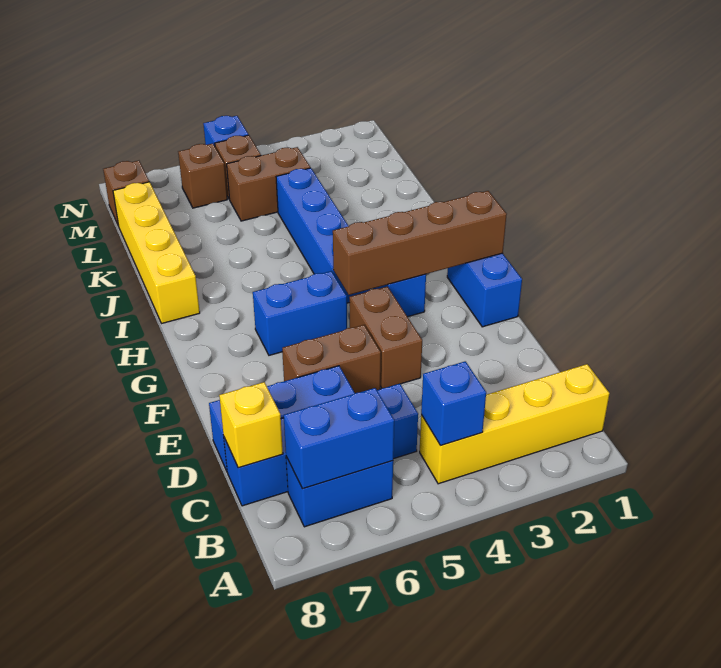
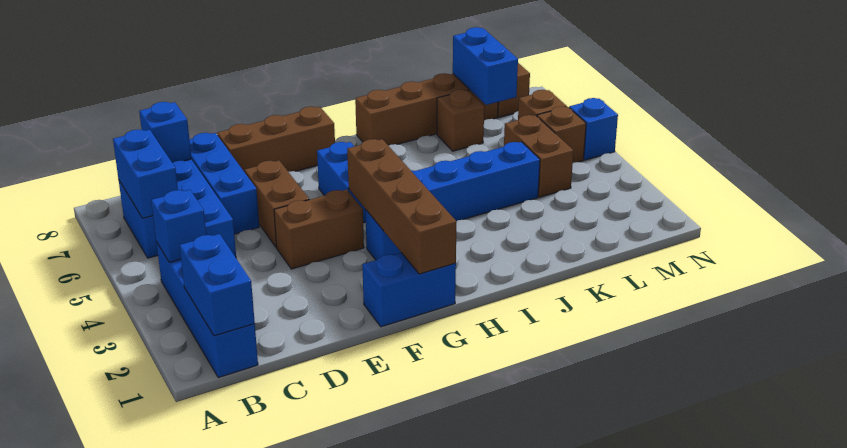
yellow 1x4 brick [420,364,610,484] -> blue 1x4 brick [156,242,258,378]
none -> blue 1x2 brick [180,234,255,336]
yellow 1x1 brick [219,382,283,468] -> blue 1x1 brick [139,102,191,163]
none -> brown 1x3 brick [217,106,335,172]
yellow 1x4 brick [113,182,200,323] -> brown 1x4 brick [355,73,498,146]
none -> brown 1x1 brick [437,90,484,151]
none -> blue 1x2 brick [453,27,518,105]

